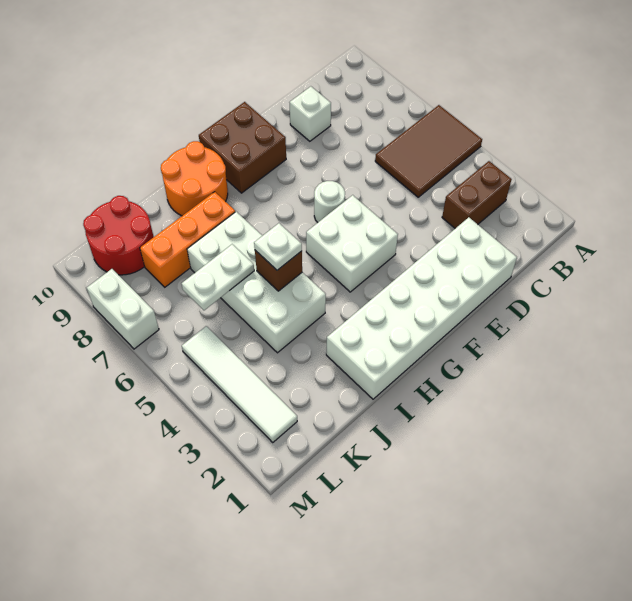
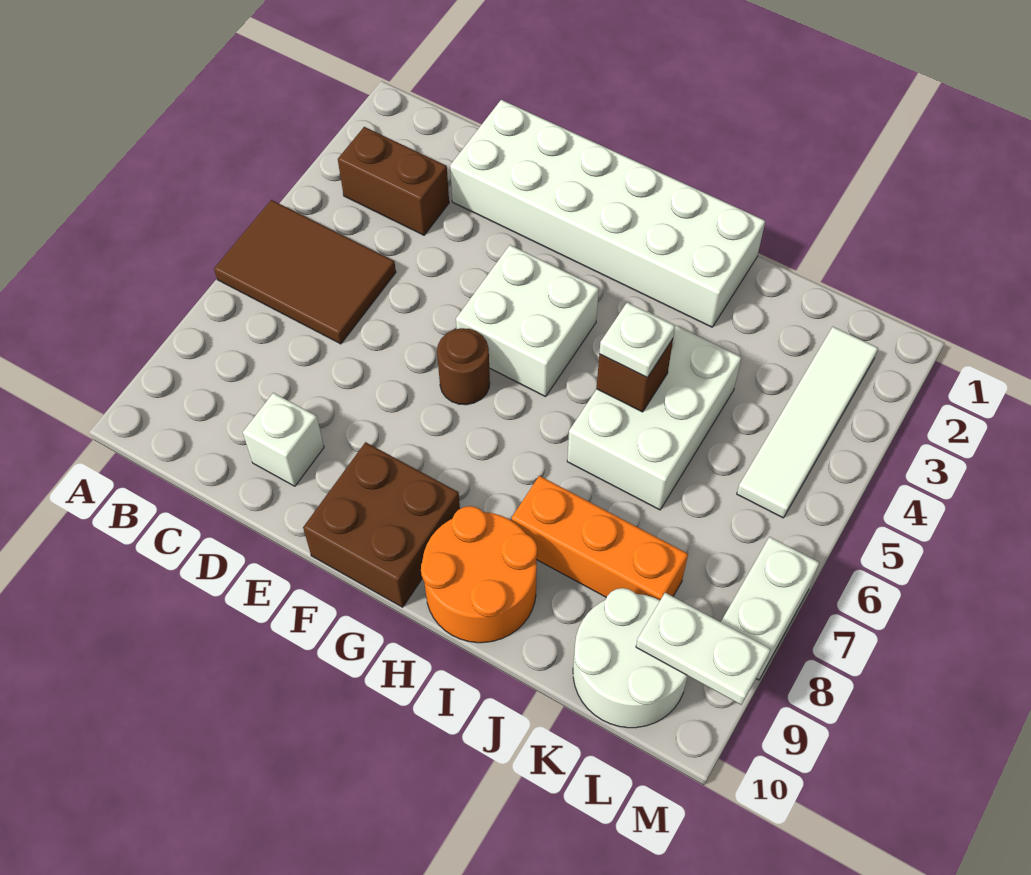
white 1x1 round brick [314,181,345,223] -> brown 1x1 round brick [437,328,490,405]
white 2x4 brick [187,212,326,353] -> white 2x3 brick [567,312,741,510]
white 1x2 plate [182,244,254,310] -> white 1x2 plate moved to [636,593,771,705]
red 2x2 round brick [83,196,154,275] -> white 2x2 round brick [573,588,688,728]

